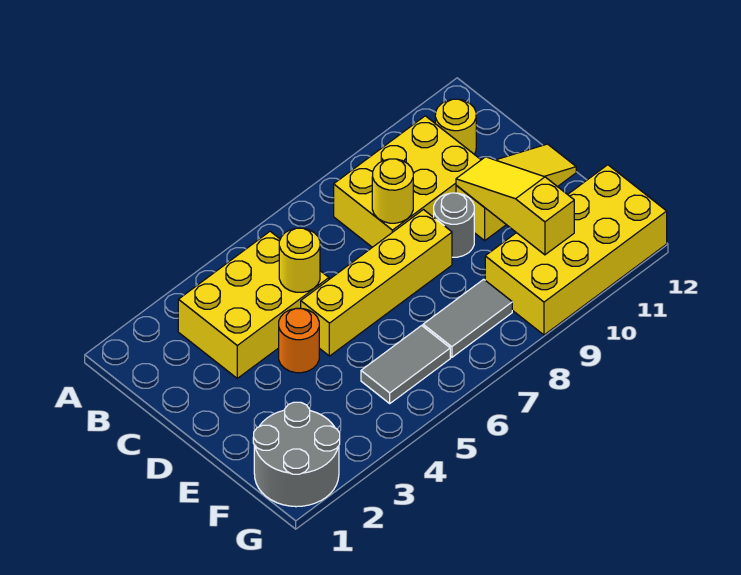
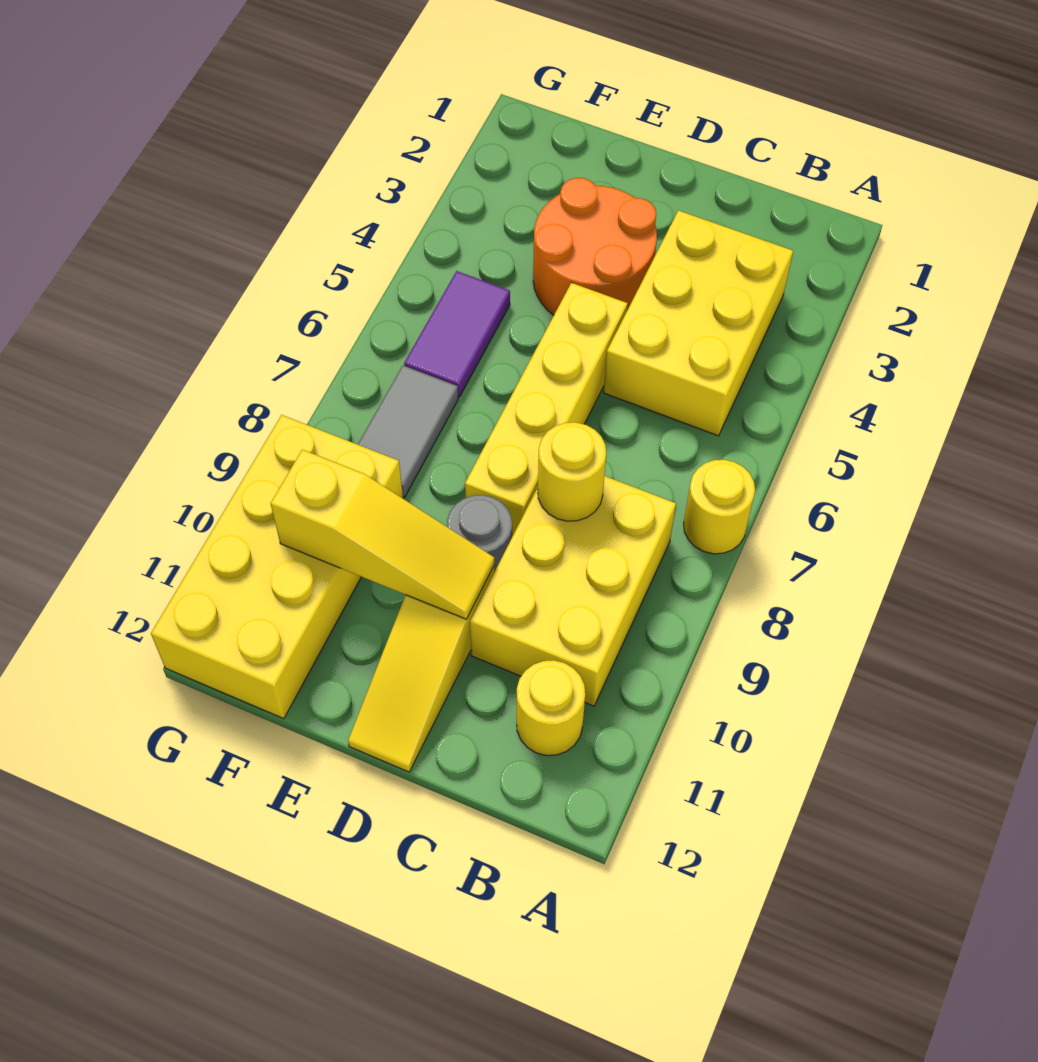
yellow 1x1 round brick [279,228,320,292] -> yellow 1x1 round brick moved to [684,460,755,554]
orange 1x1 round brick [279,308,319,373] -> orange 2x2 round brick [533,178,657,315]
grey 2x2 round brick [253,402,340,507] -> none
grey 1x2 tile [361,326,450,403] -> purple 1x2 tile [404,271,510,397]

